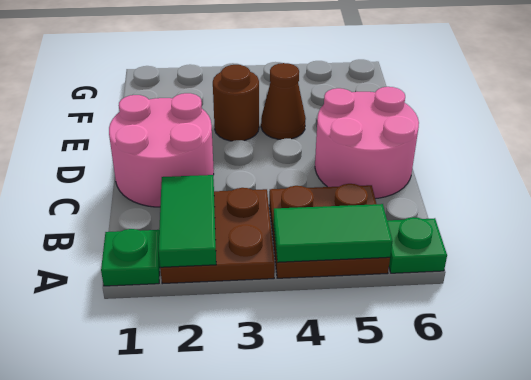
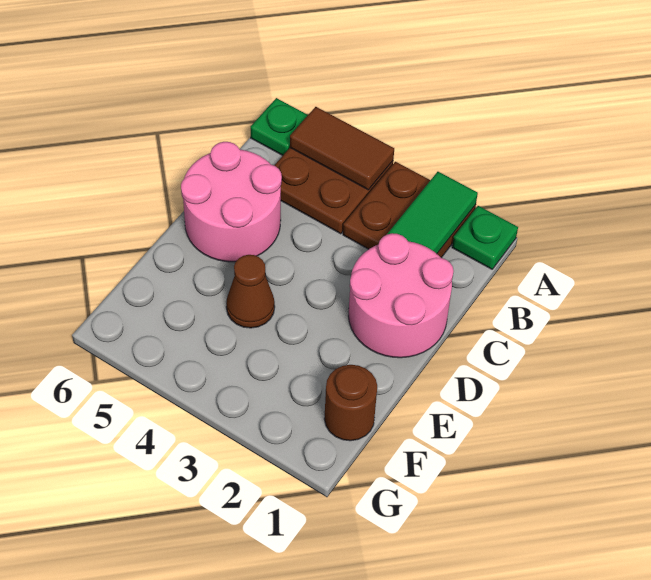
green 1x2 tile [273,204,393,262] -> brown 1x2 tile [290,107,394,190]
brown 1x1 round brick [213,65,259,141] -> brown 1x1 round brick moved to [324,365,377,441]

